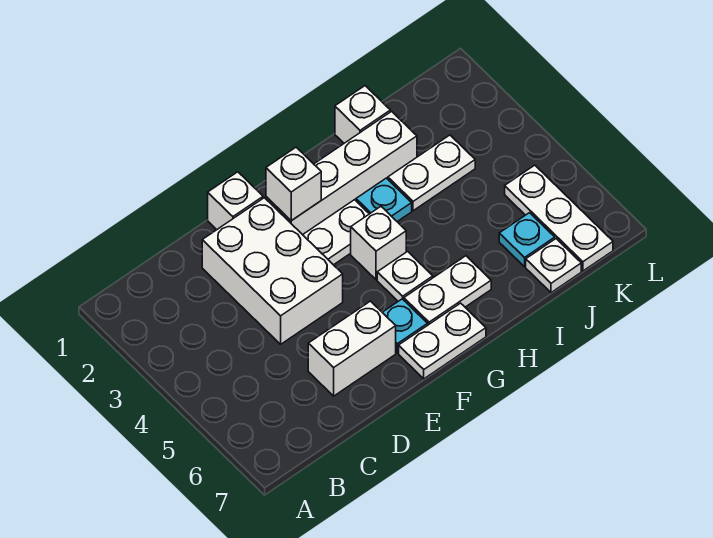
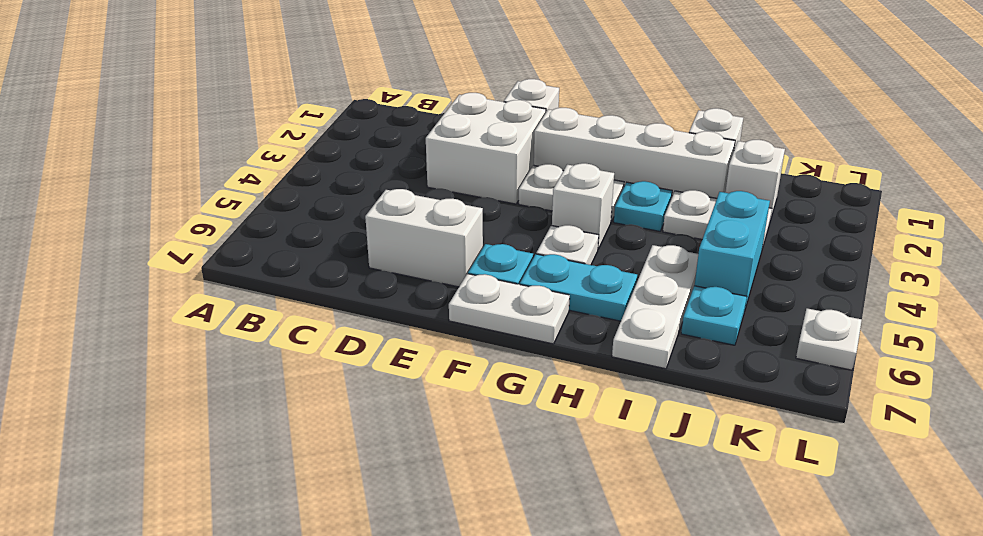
white 2x3 brick [202,198,343,344] -> white 2x2 brick [426,93,546,204]
white 1x1 brick [266,147,321,221] -> white 1x1 brick moved to [725,140,785,220]
white 1x2 plate [404,256,491,325] -> cyan 1x2 plate [520,254,637,321]
none -> cyan 1x2 brick [695,191,770,309]
white 1x1 plate [526,239,581,293] -> white 1x1 plate moved to [796,308,862,370]
white 1x3 plate [505,165,613,271] -> white 1x3 plate moved to [612,245,698,369]

